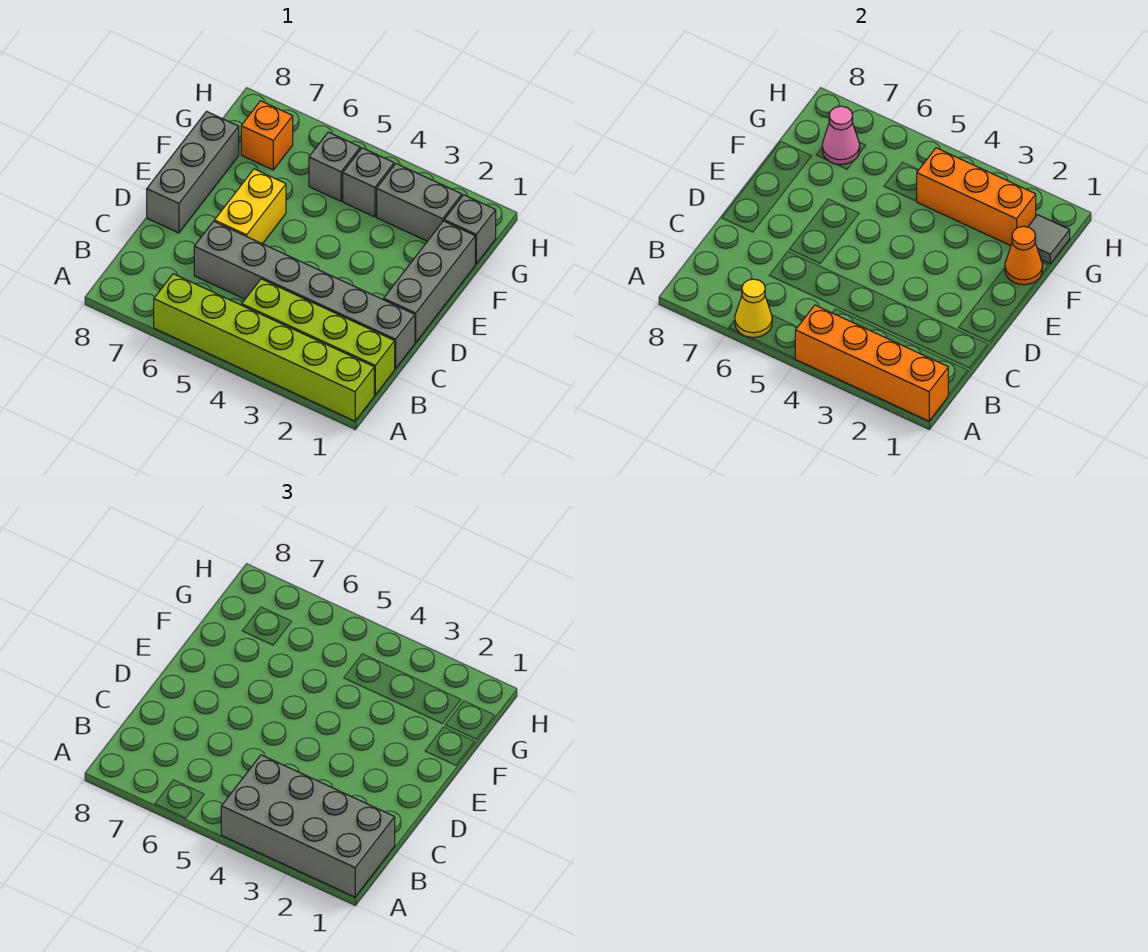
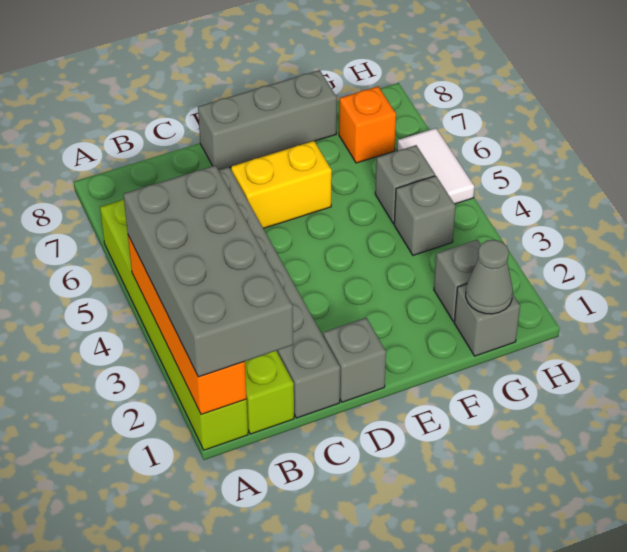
yellow 1x1 cone [735,279,772,337] -> none
grey 1x3 brick [384,221,475,342] -> grey 1x1 brick [323,318,386,402]
orange 1x1 cone [1005,226,1042,285] -> none
grey 1x1 tile [1028,215,1070,264] -> grey 1x1 cone [466,240,513,314]
grey 1x2 brick [377,164,462,241] -> grey 1x1 brick [434,240,481,322]
orange 1x3 brick [917,148,1036,246] -> none
pink 1x1 cone [822,106,860,164] -> none
none -> white 1x2 tile [397,128,474,204]

